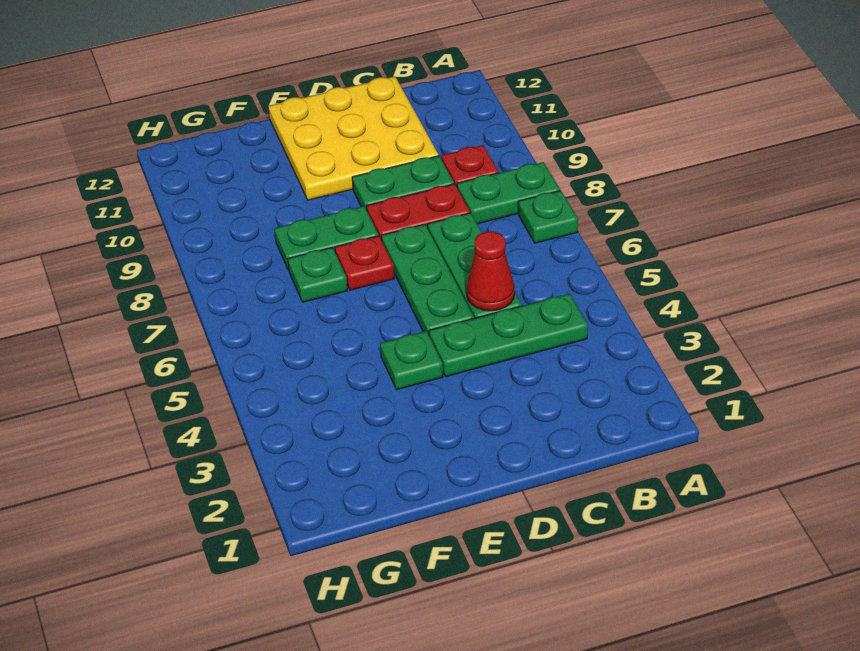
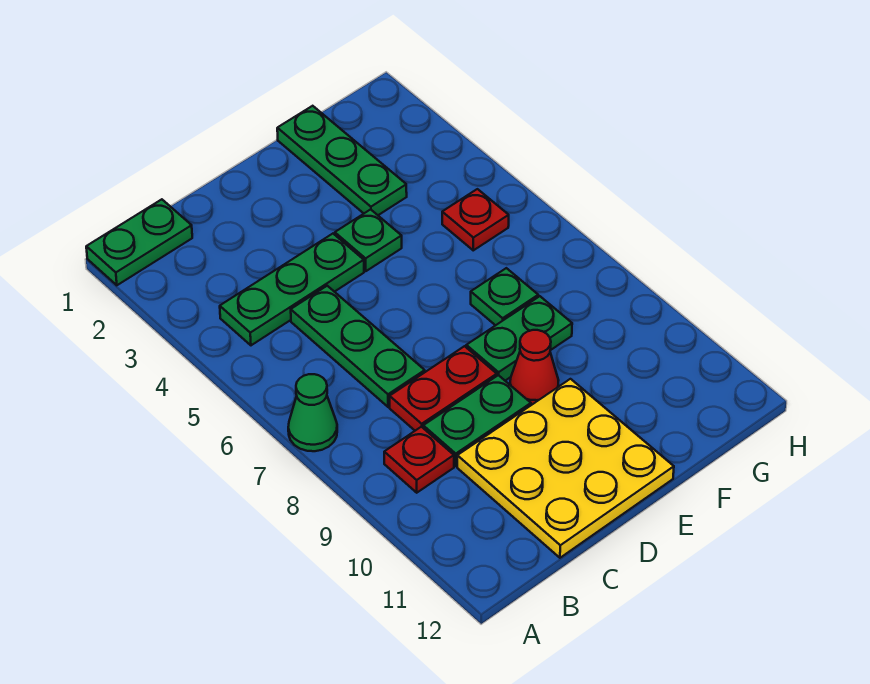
green 1x1 plate [518,191,578,243] -> green 1x1 cone [288,374,337,451]
green 1x2 plate [457,162,560,224] -> green 1x2 plate moved to [86,199,192,285]
red 1x1 cone [466,231,515,311] -> red 1x1 cone moved to [510,330,559,405]
green 1x3 plate [381,224,474,335] -> green 1x3 plate moved to [277,106,407,215]
red 1x1 plate [335,236,394,290] -> red 1x1 plate moved to [442,189,509,250]

